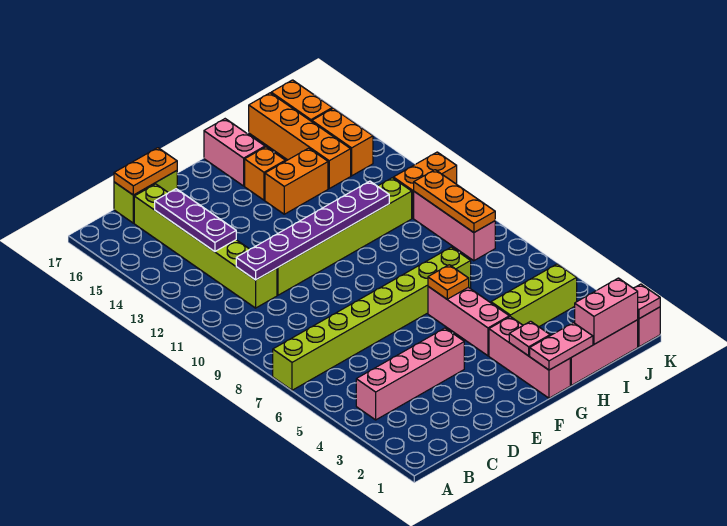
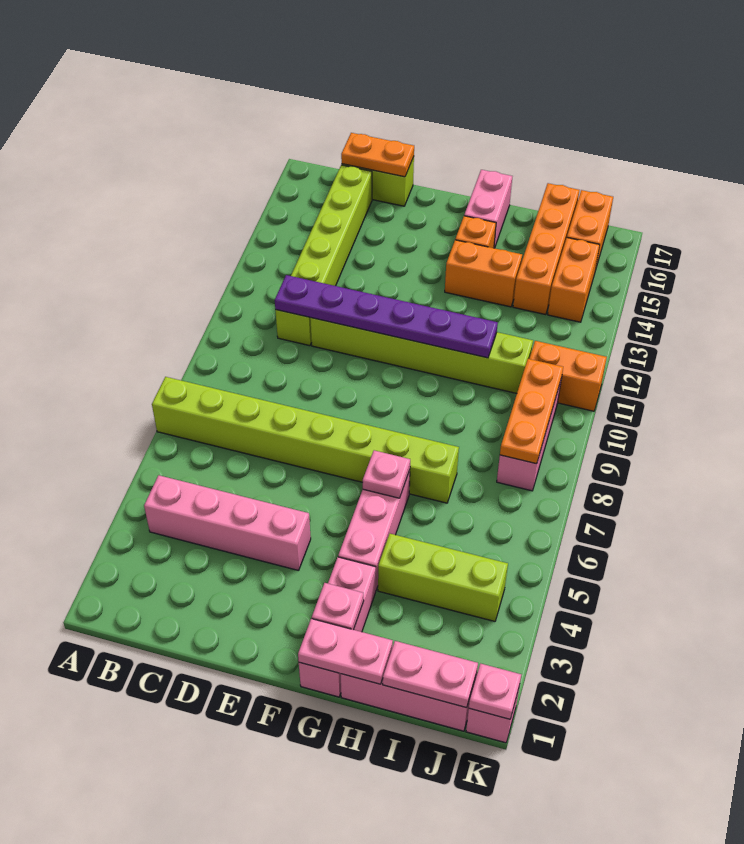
purple 1x3 plate [155,189,236,252] -> none
orange 1x1 plate [428,265,469,299] -> pink 1x1 plate [363,450,410,498]
pink 1x2 brick [575,278,638,344] -> pink 1x2 plate [383,641,478,708]

